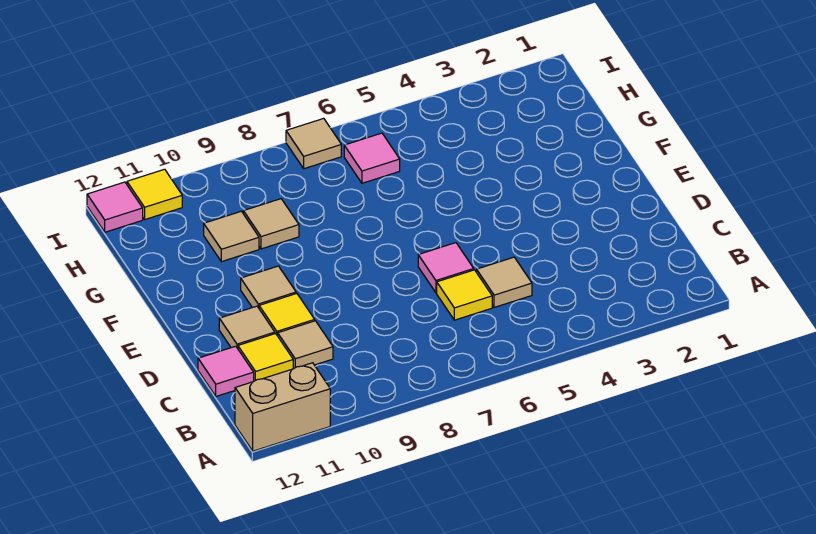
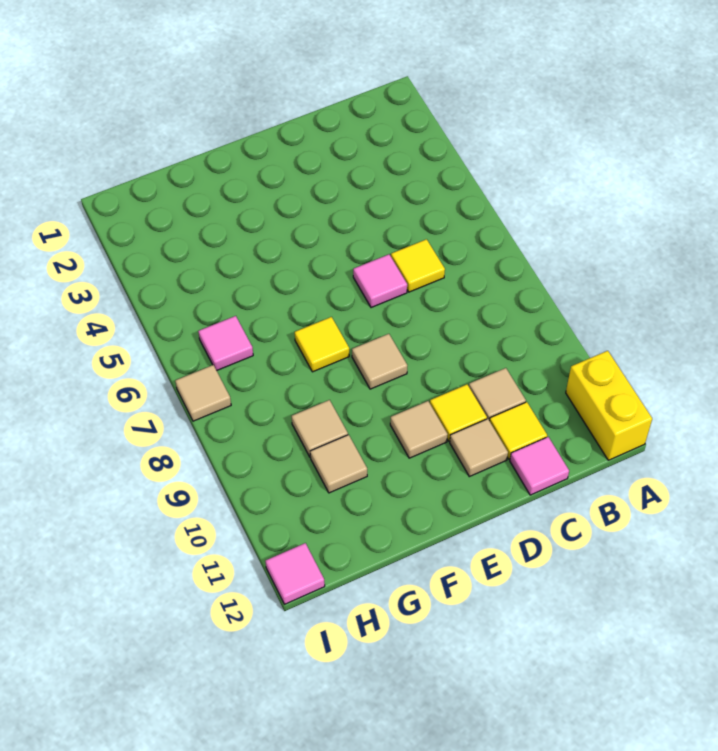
tan 1x2 brick [235,363,330,451] -> yellow 1x2 brick [566,351,652,460]
tan 1x1 tile [477,257,532,307] -> tan 1x1 tile moved to [352,334,407,389]
yellow 1x1 tile [127,169,182,219] -> yellow 1x1 tile moved to [295,317,349,372]

